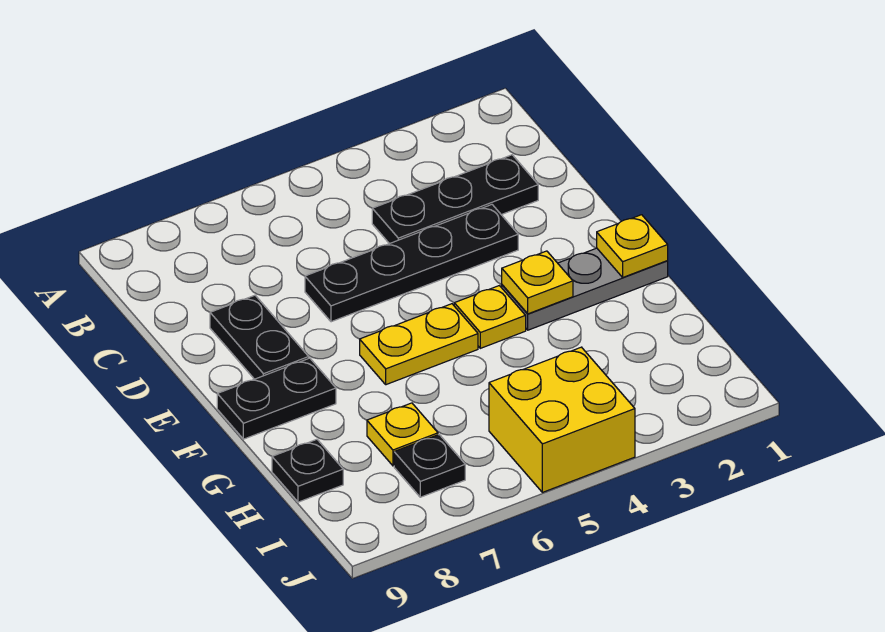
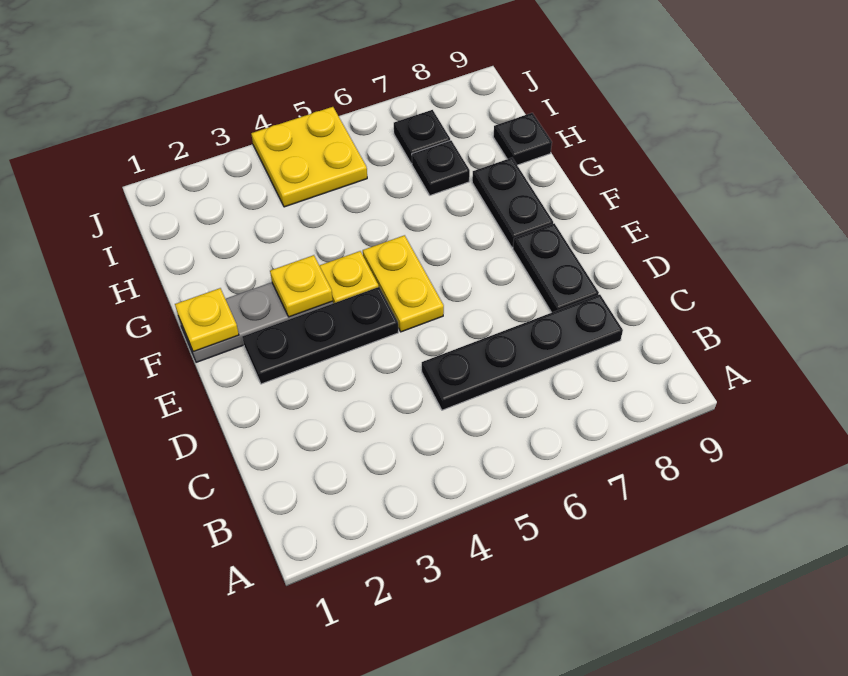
black 1x3 plate [372,155,538,244] -> black 1x3 plate moved to [242,287,398,384]
black 1x4 plate [305,205,518,322] -> black 1x4 plate moved to [422,294,623,410]
yellow 1x2 plate [360,304,478,385] -> yellow 1x2 plate turned to [363,235,444,332]
black 1x2 plate [217,358,336,439] -> black 1x2 plate turned to [472,158,553,247]
yellow 1x1 plate [367,403,438,466] -> black 1x1 plate [412,140,470,195]
yellow 2x2 brick [489,347,635,492] -> yellow 2x2 plate [251,107,367,207]

